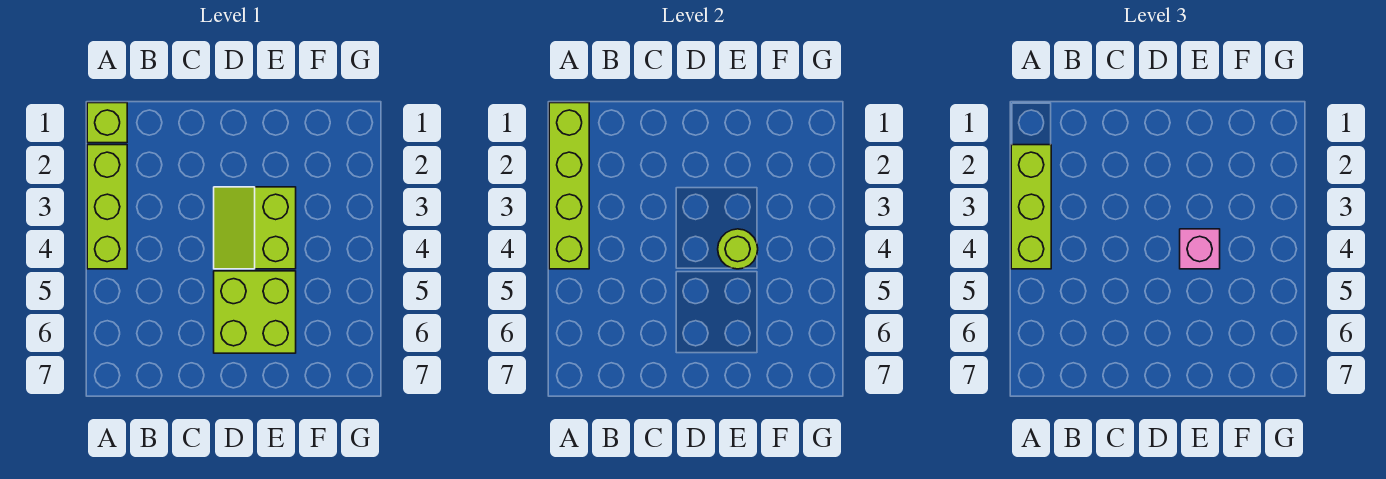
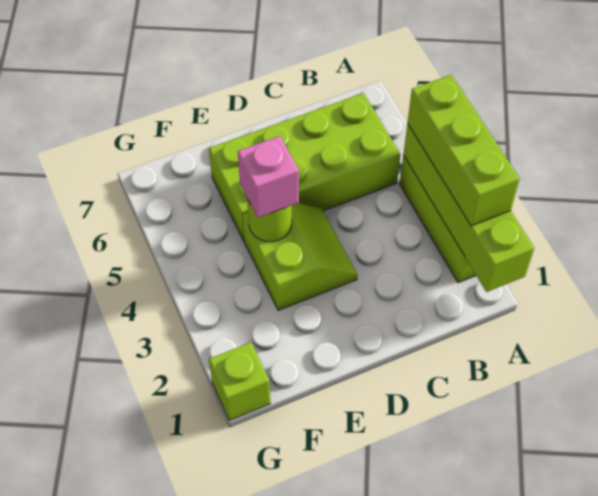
lime 1x1 brick [87,103,127,143] -> lime 1x1 brick moved to [209,342,270,421]
lime 2x2 brick [214,271,296,353] -> lime 2x4 brick [209,93,400,241]

